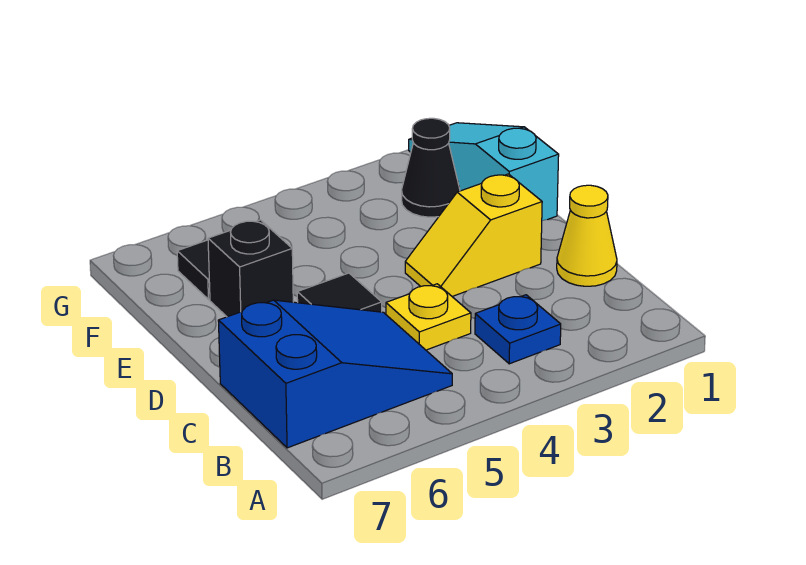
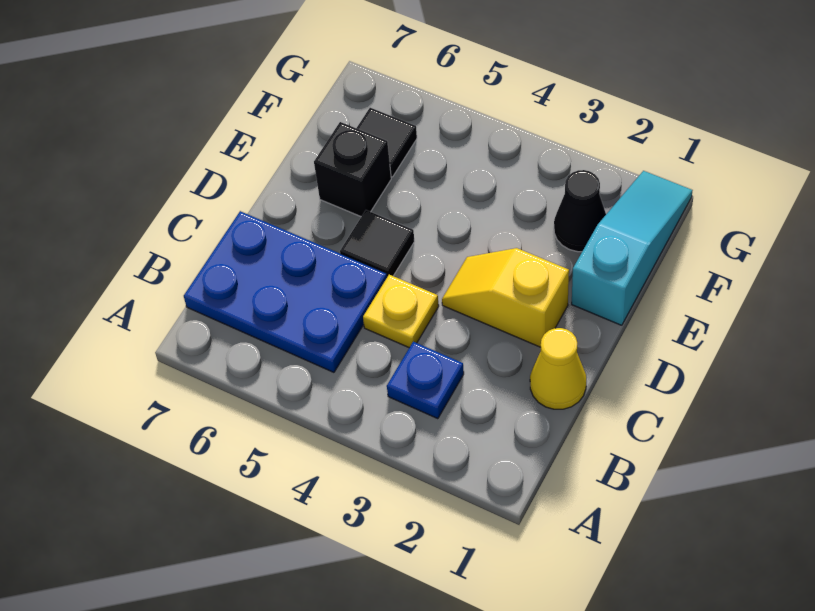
blue 2x3 slope [218,300,452,448] -> blue 2x3 plate [184,211,387,372]

